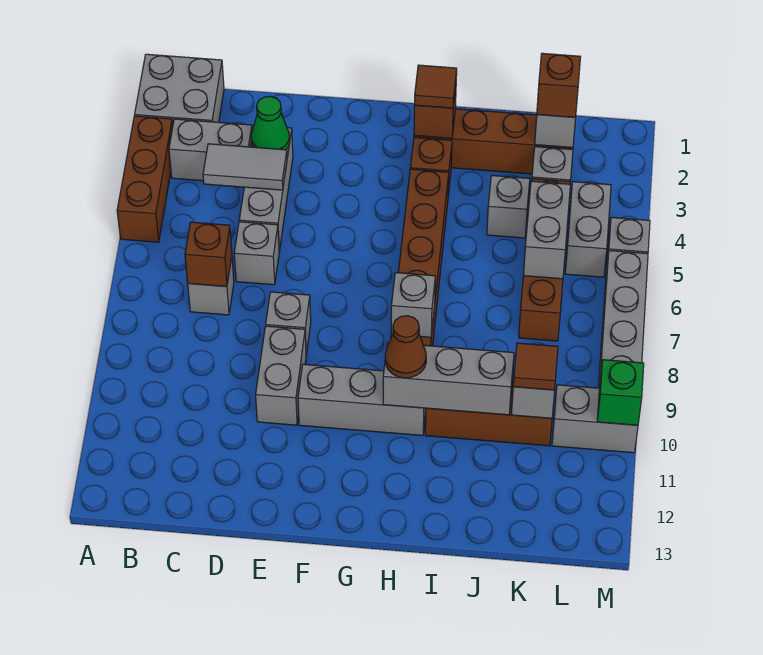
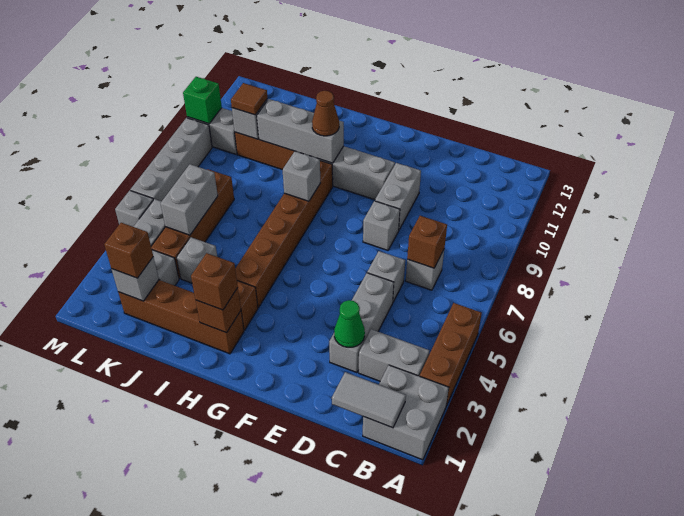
grey 1x2 tile [203,144,287,190] -> grey 1x2 tile moved to [332,372,406,428]
brown 1x1 tile [415,65,457,108] -> brown 1x1 brick [191,253,238,310]

